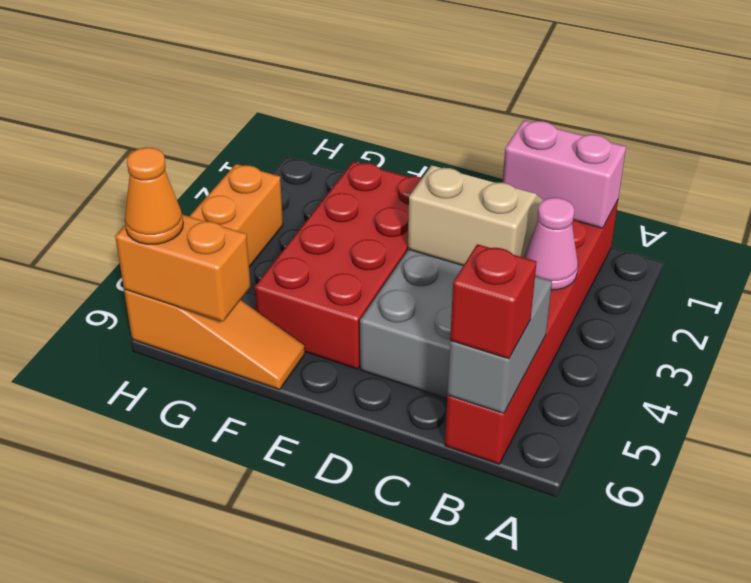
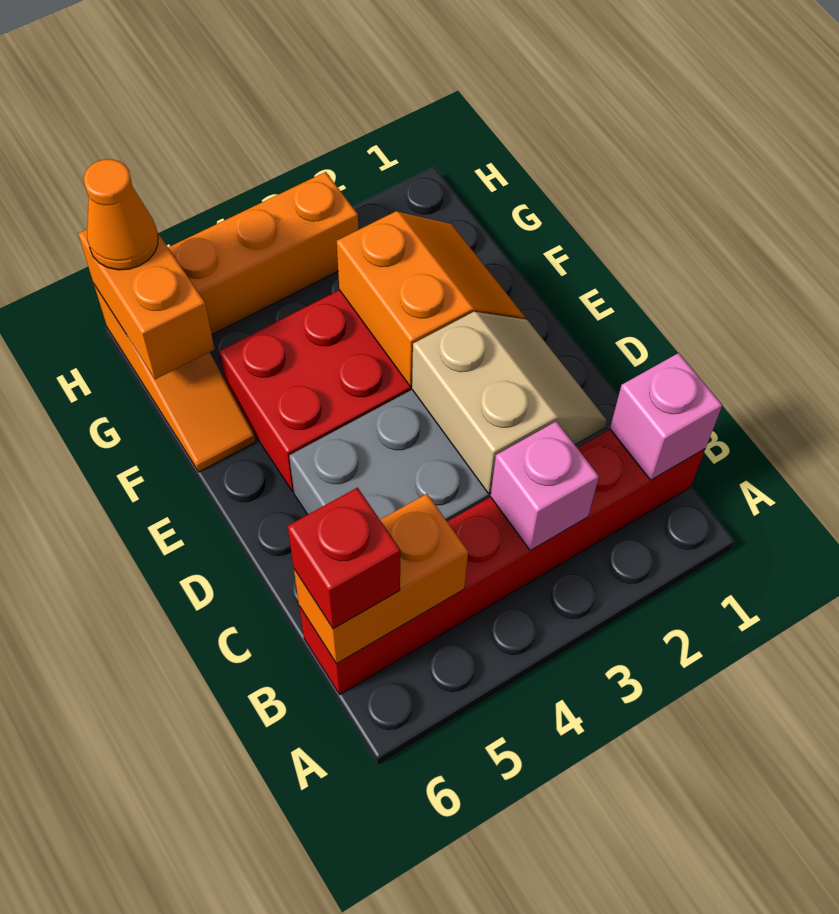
pink 1x2 brick [503,120,626,228] -> pink 1x1 brick [610,353,722,480]
pink 1x1 cone [524,198,578,290] -> pink 1x1 brick [491,421,599,551]
grey 1x2 brick [447,276,552,414] -> orange 1x2 brick [294,494,468,664]
none -> orange 2x2 slope [337,211,525,386]

